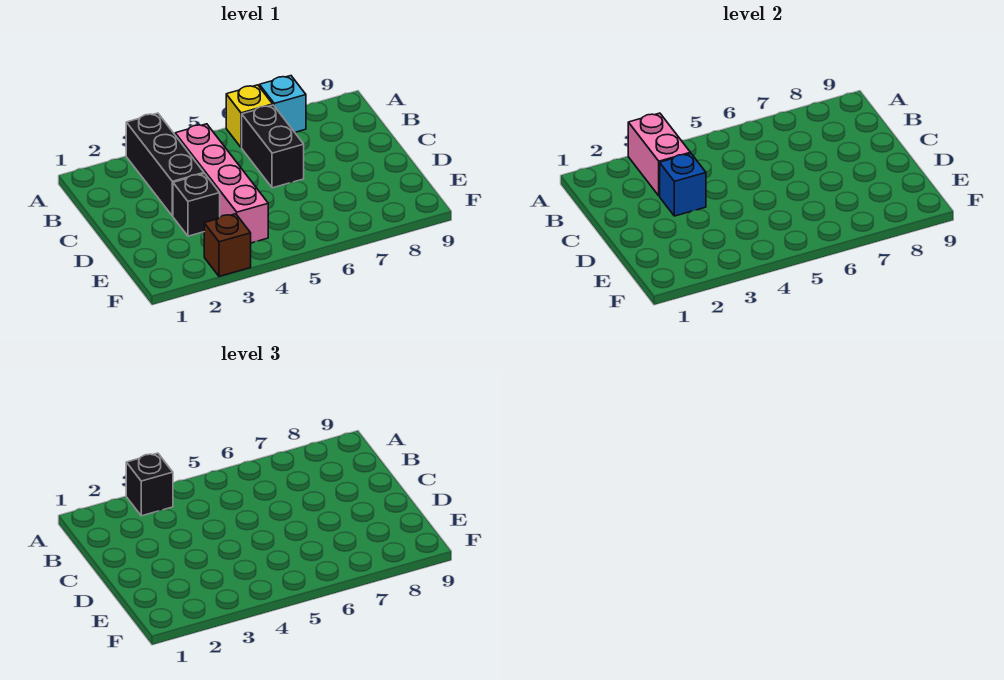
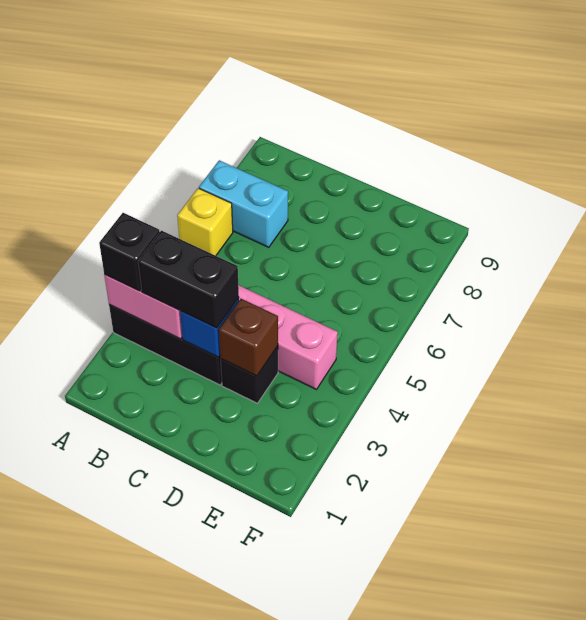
cyan 1x1 brick [259,76,306,132] -> cyan 1x2 brick [199,160,288,247]
black 1x2 brick [242,105,304,188] -> black 1x2 brick moved to [138,230,239,328]
brown 1x1 brick [204,214,251,276] -> brown 1x1 brick moved to [219,299,278,376]

